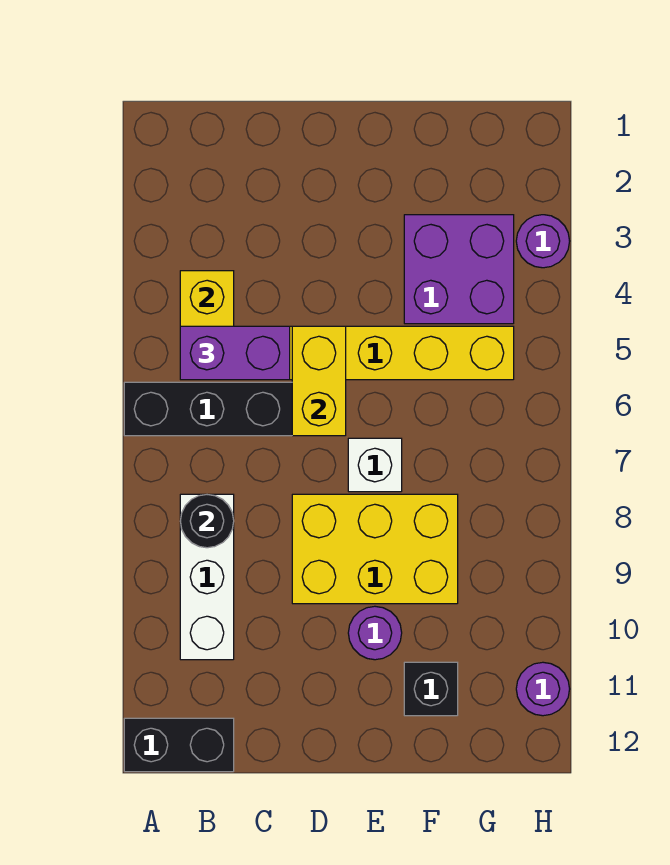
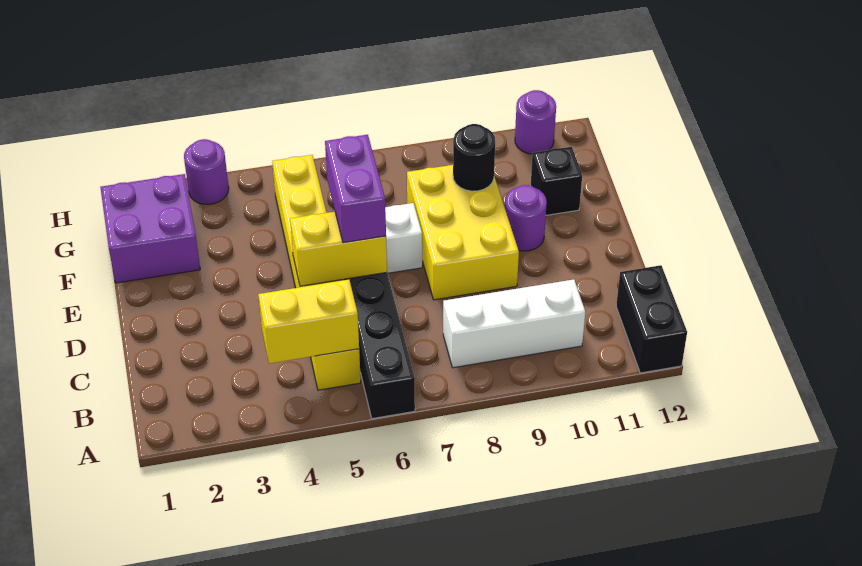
purple 1x2 brick [180,326,290,380] -> purple 1x2 brick moved to [325,135,386,243]
black 1x1 round brick [180,494,234,548] -> black 1x1 round brick moved to [453,124,495,191]
purple 2x2 brick [404,215,514,324] -> purple 2x2 brick moved to [100,174,200,283]

